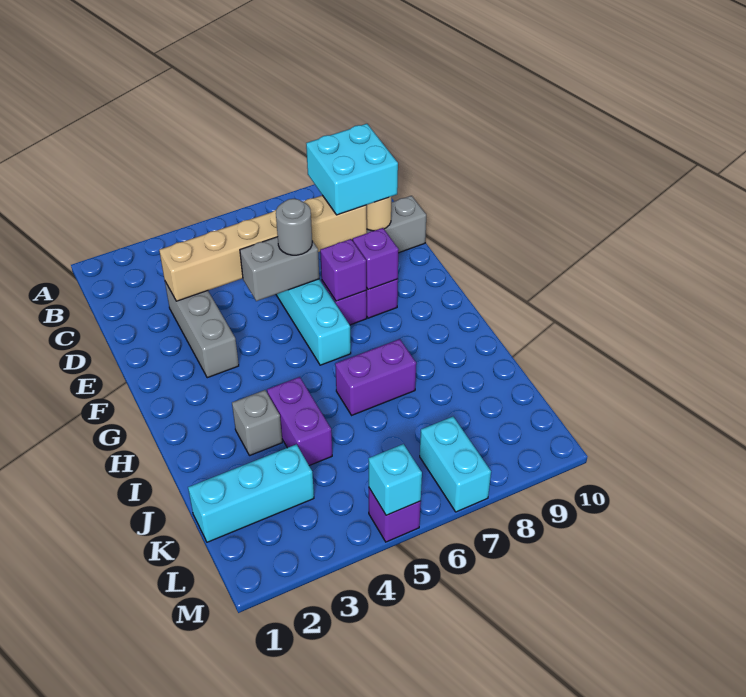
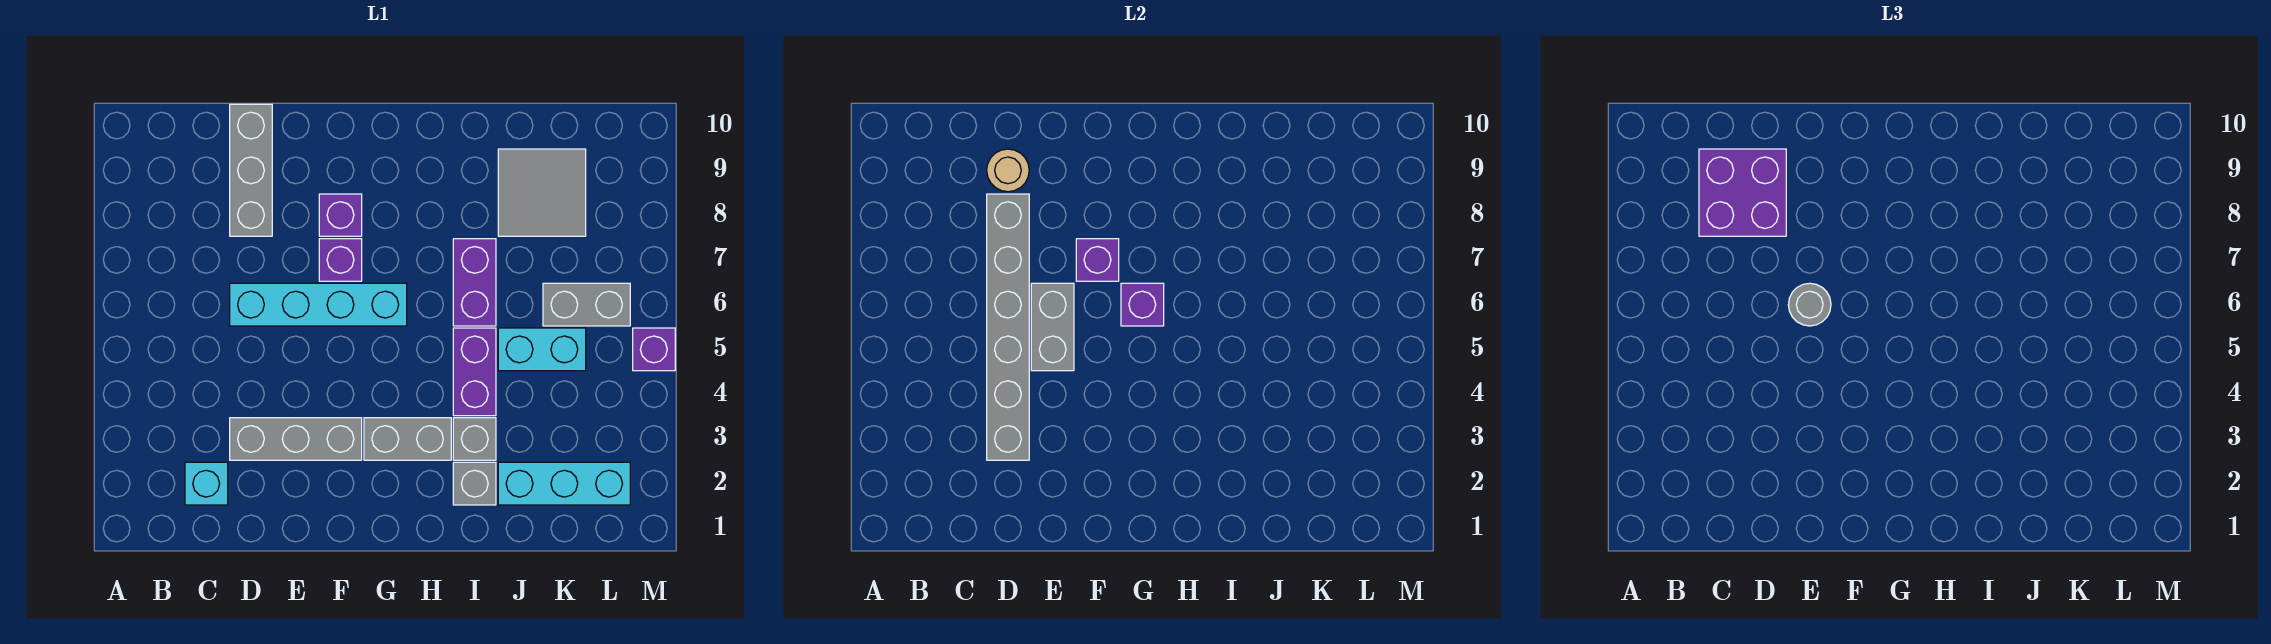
cyan 2x2 brick [306,124,398,215] -> purple 2x2 brick [1699,149,1786,236]
tan 1x6 brick [159,195,367,301] -> grey 1x6 brick [987,194,1029,460]
purple 1x1 brick [352,228,399,290] -> purple 1x1 brick moved to [1121,283,1164,326]
none -> grey 1x2 brick [364,418,451,460]
none -> grey 1x1 brick [453,462,496,505]
purple 1x2 brick [267,377,332,466] -> purple 1x2 brick turned to [453,328,496,416]
none -> grey 2x2 tile [498,149,586,236]
cyan 1x3 brick [188,444,314,542] -> cyan 1x3 brick turned to [498,462,630,505]
none -> grey 1x2 brick [543,283,630,326]
cyan 1x2 brick [420,417,491,512] -> cyan 1x2 brick moved to [498,328,586,371]
cyan 1x1 brick [369,444,422,515] -> cyan 1x1 brick moved to [185,462,228,505]

